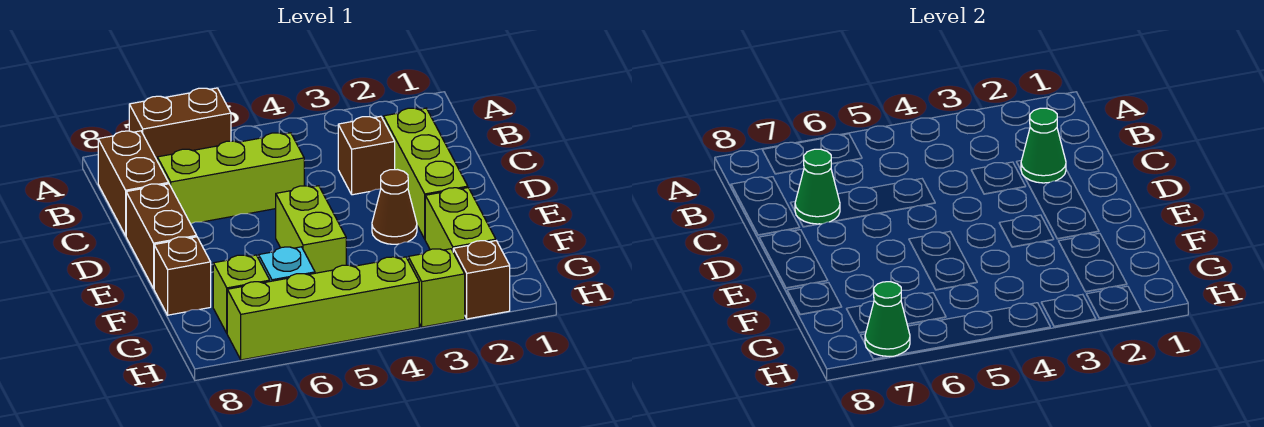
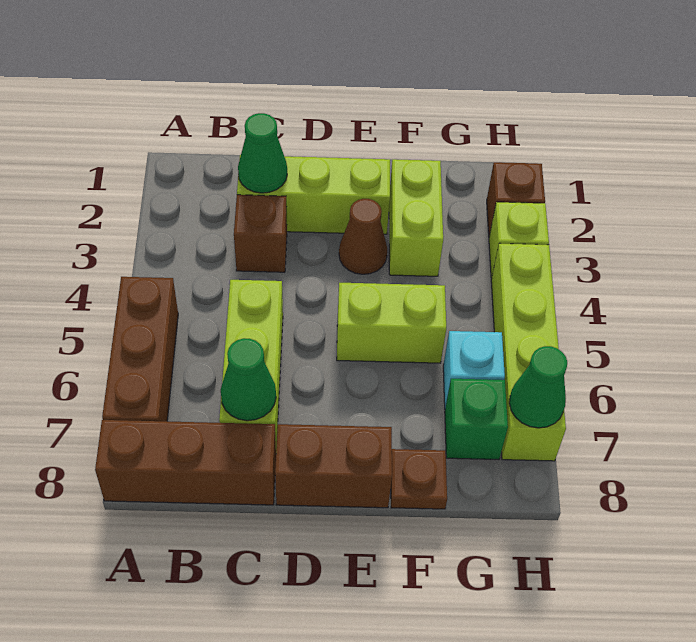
brown 1x2 brick [129,88,231,160] -> brown 1x3 brick [102,277,178,421]
brown 1x2 brick [98,131,169,236] -> brown 1x3 brick [95,420,276,505]
lime 1x2 brick [425,188,496,251] -> lime 1x2 brick turned to [389,159,443,276]
brown 1x1 brick [154,237,211,315] -> brown 1x1 plate [391,449,447,509]
lime 1x1 brick [213,255,270,333] -> green 1x1 brick [445,379,508,460]

